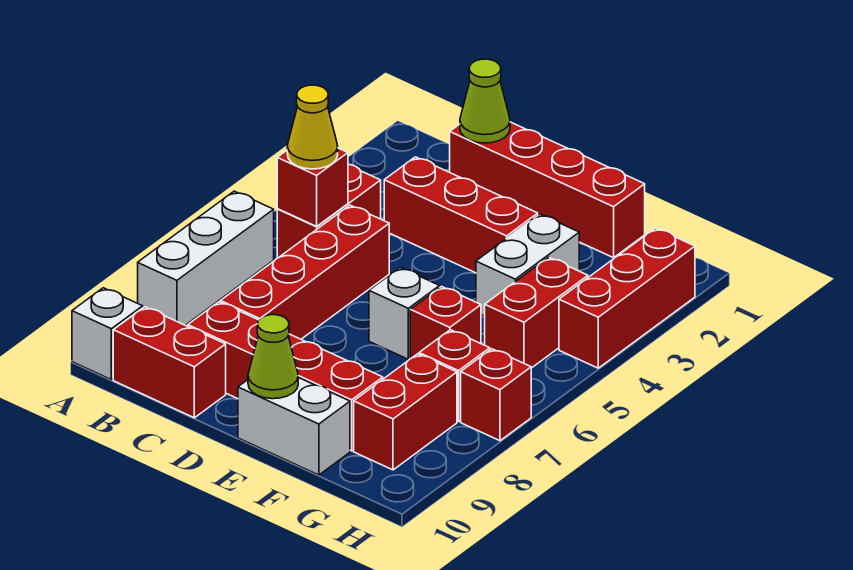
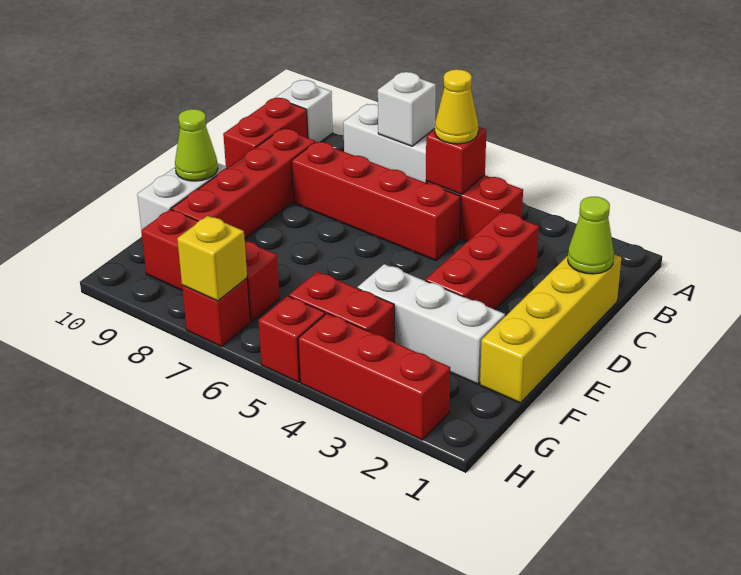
red 1x4 brick [450,122,645,258] -> yellow 1x4 brick [480,254,621,403]
white 1x1 brick [369,268,440,359] -> white 1x1 brick moved to [378,72,436,146]
white 1x2 brick [476,214,579,316] -> white 1x3 brick [358,264,505,384]
red 1x1 brick [410,287,481,359] -> red 1x1 brick moved to [259,296,325,382]
none -> yellow 1x1 brick [177,216,247,301]

